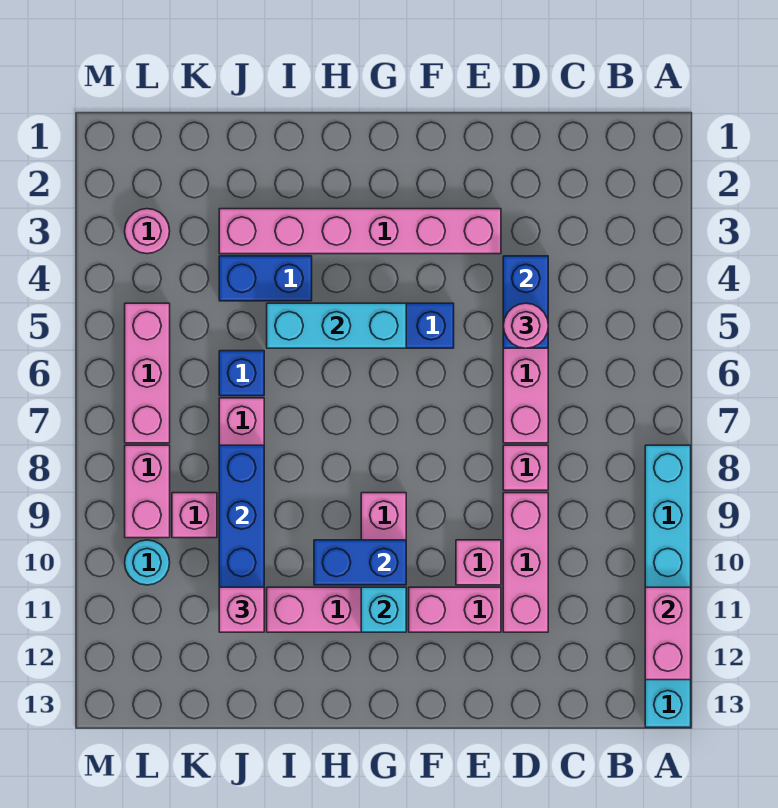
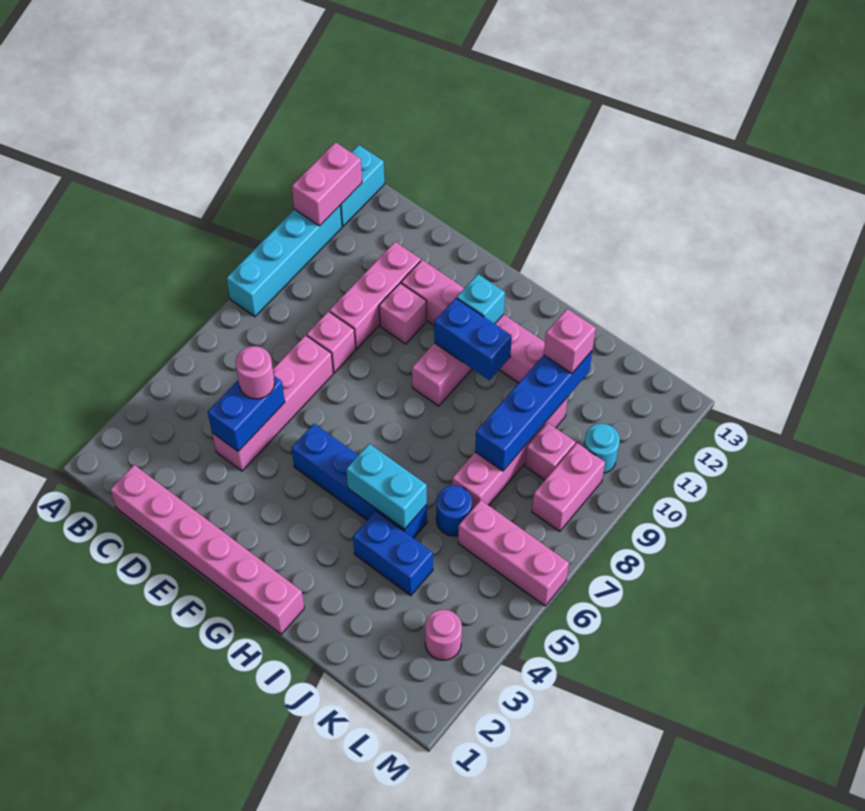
pink 1x6 brick [219,209,501,254] -> pink 1x6 brick moved to [110,465,304,634]
cyan 1x3 brick [267,303,406,348] -> cyan 1x2 brick [346,444,427,529]
blue 1x1 brick [219,351,264,396] -> blue 1x1 round brick [436,486,472,536]
pink 1x3 brick [125,303,170,443] -> pink 1x3 brick turned to [458,500,569,606]

